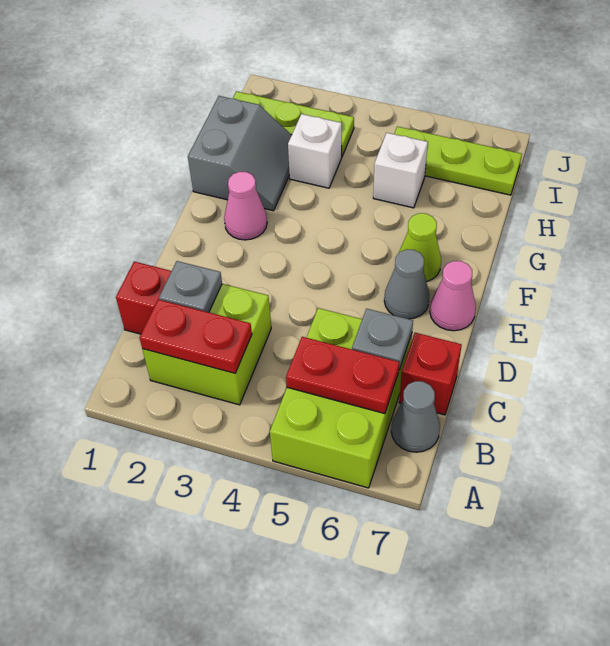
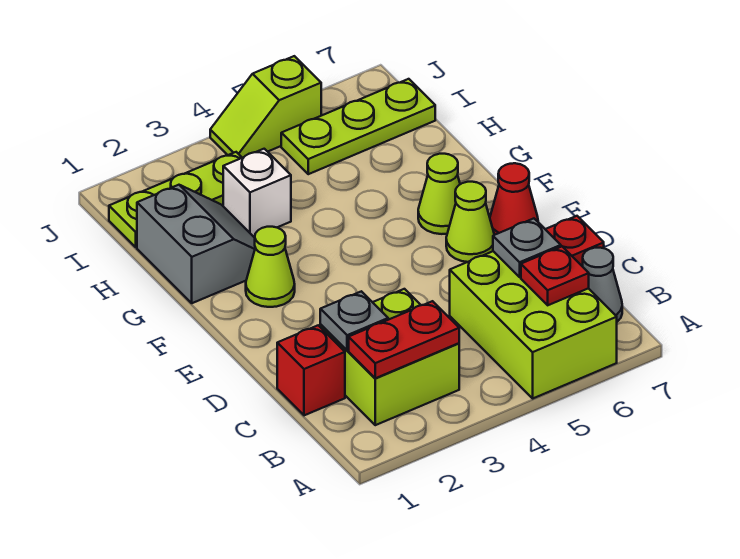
red 1x2 plate [286,337,399,414] -> red 1x1 plate [521,247,589,305]
grey 1x1 cone [384,249,430,319] -> lime 1x1 cone [446,182,494,262]
pink 1x1 cone [430,261,476,331] -> red 1x1 cone [490,163,538,235]
pink 1x1 cone [224,172,267,240] -> lime 1x1 cone [246,227,295,307]
white 1x1 brick [373,133,428,208] -> none
none -> lime 1x2 slope [210,56,321,158]

